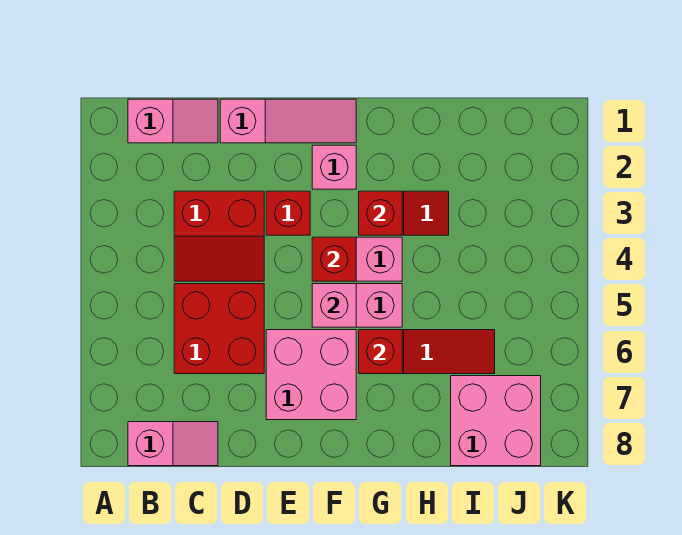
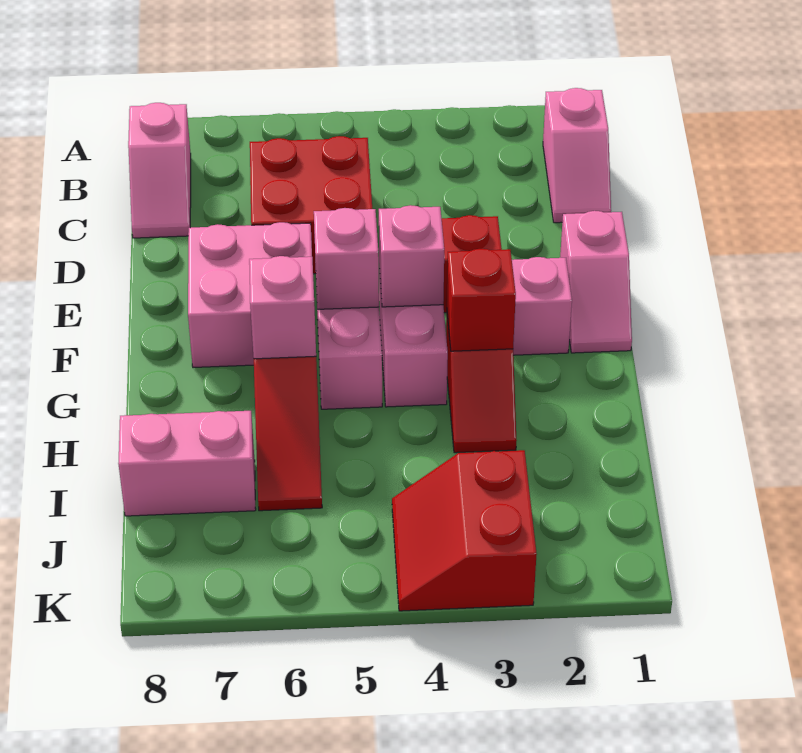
red 2x2 slope [174,191,264,281] -> red 2x2 slope moved to [392,450,537,611]
pink 1x3 slope [220,99,356,143] -> pink 1x2 slope [560,211,632,353]
red 1x1 brick [312,237,356,281] -> pink 1x1 brick [379,205,444,307]
red 1x1 brick [359,330,402,374] -> pink 1x1 brick [249,256,316,359]
pink 2x2 brick [451,376,541,466] -> pink 1x2 brick [118,411,256,516]

